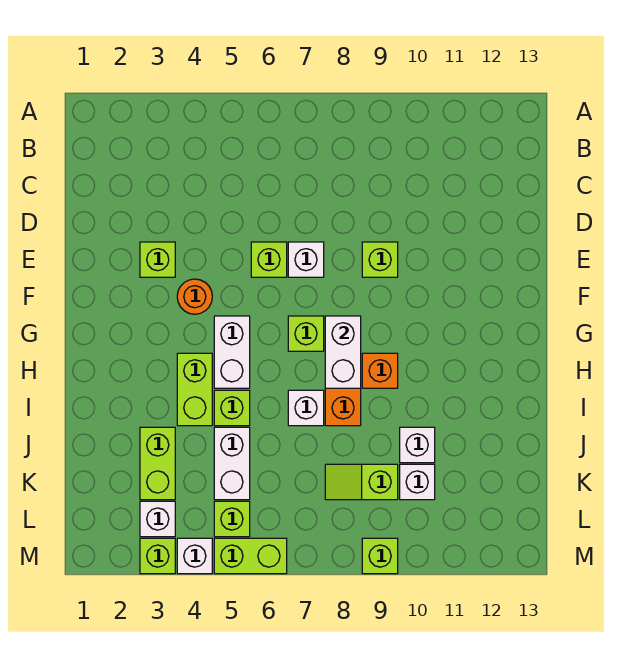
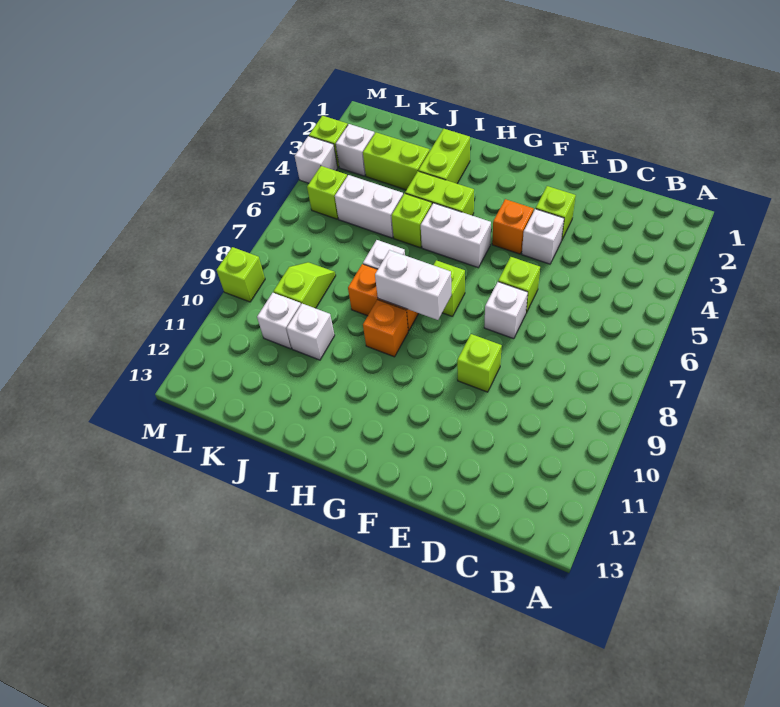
none -> white 1x1 brick [522,209,564,264]
orange 1x1 round brick [177,279,212,314] -> orange 1x1 brick [492,199,534,254]
lime 1x2 brick [214,538,287,574] -> lime 1x2 brick moved to [418,129,470,184]

